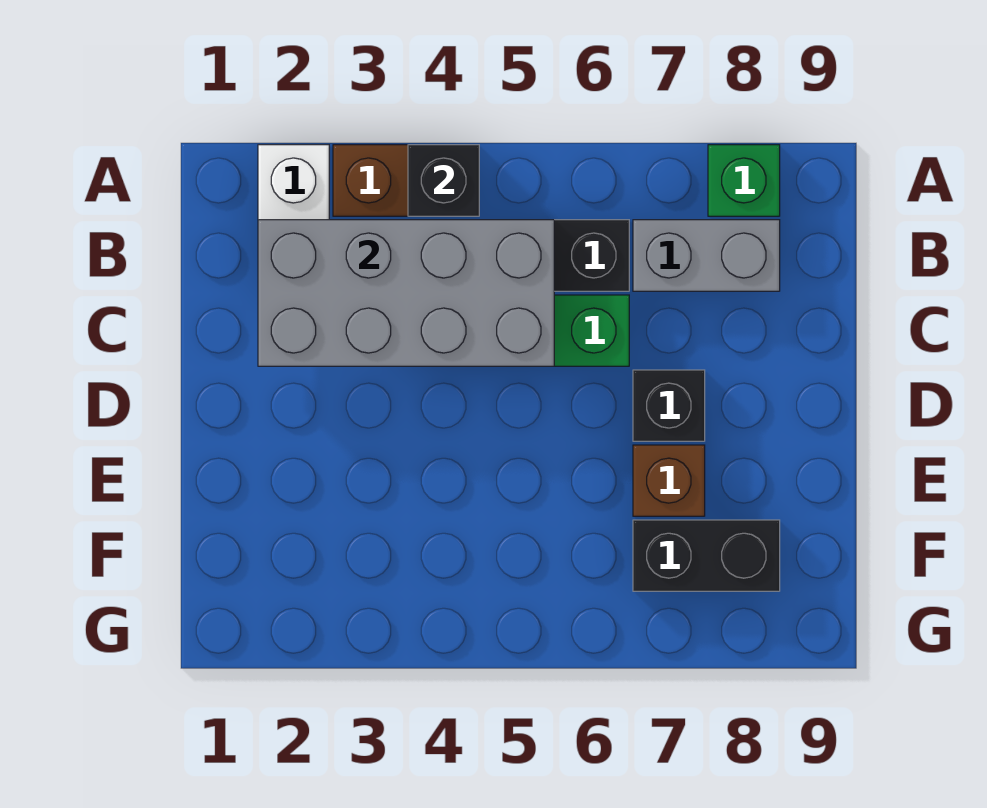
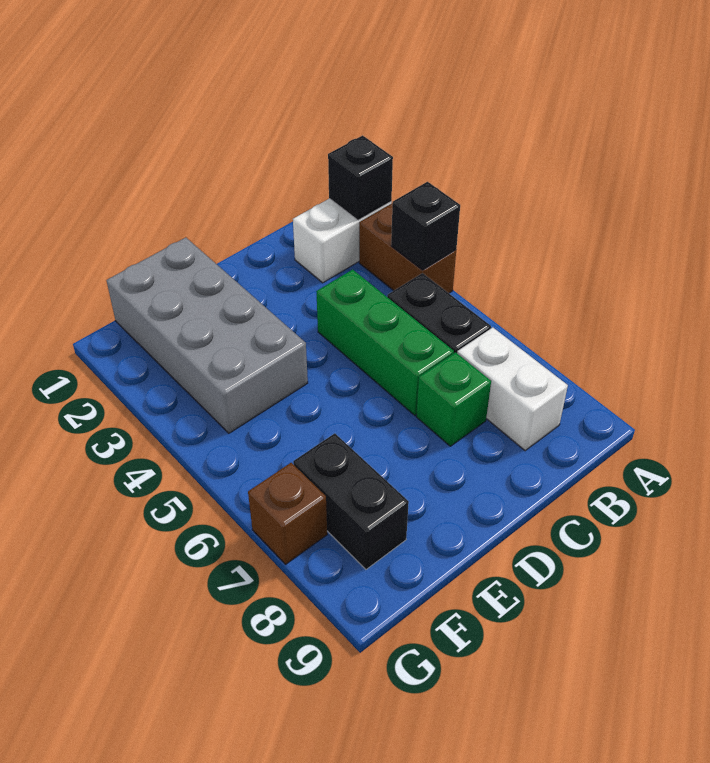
green 1x1 brick [708,145,780,216] -> green 1x1 brick moved to [416,352,491,446]
grey 2x4 brick [258,220,554,366] -> grey 2x4 brick moved to [107,237,308,433]
grey 1x2 brick [633,220,780,291] -> white 1x2 brick [457,328,568,451]
black 1x1 brick [633,370,705,441] -> black 1x1 brick moved to [328,135,393,220]
brown 1x1 brick [633,445,705,516] -> brown 1x1 brick moved to [248,463,327,564]

